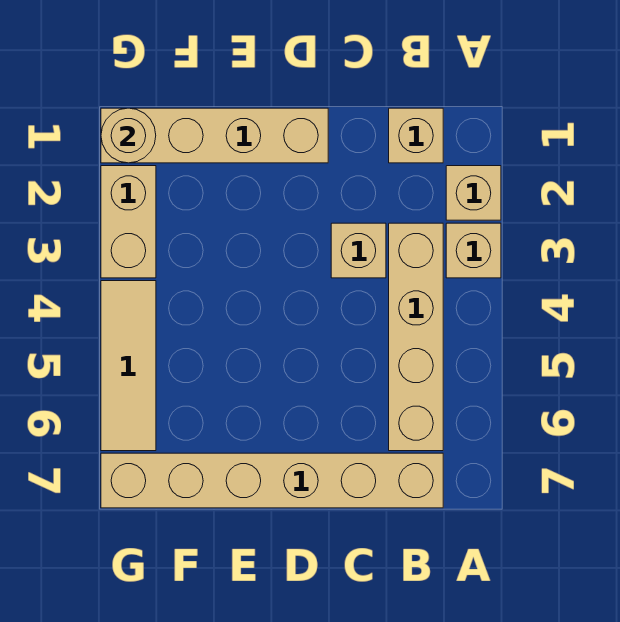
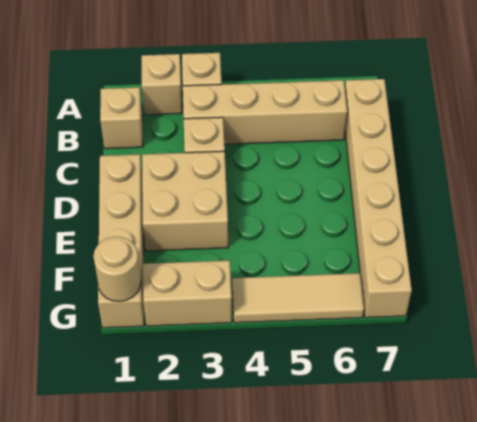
none -> tan 2x2 brick [142,151,228,251]

